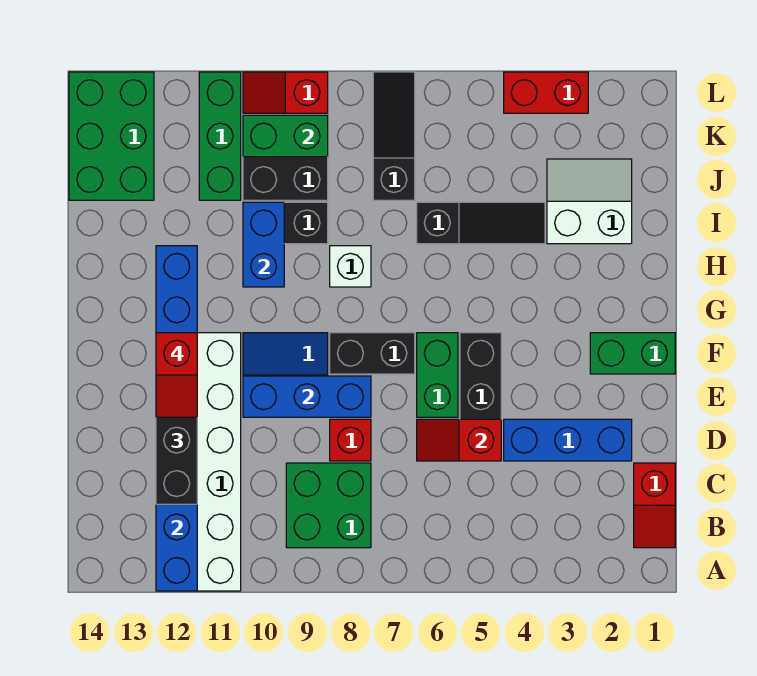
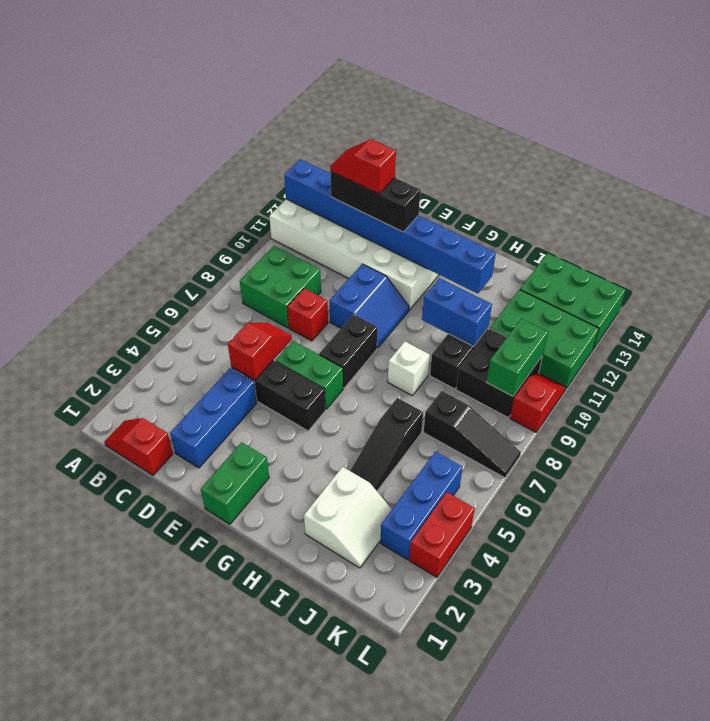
blue 1x3 brick [243,376,371,417] -> blue 1x3 brick moved to [380,451,463,560]
red 1x2 slope [156,333,197,417] -> red 1x2 slope moved to [330,139,396,194]
green 1x3 brick [199,72,241,200] -> green 2x3 brick [490,290,599,390]

